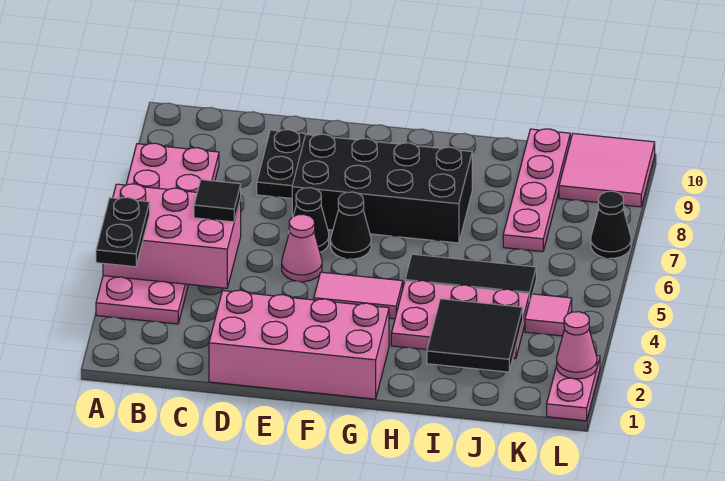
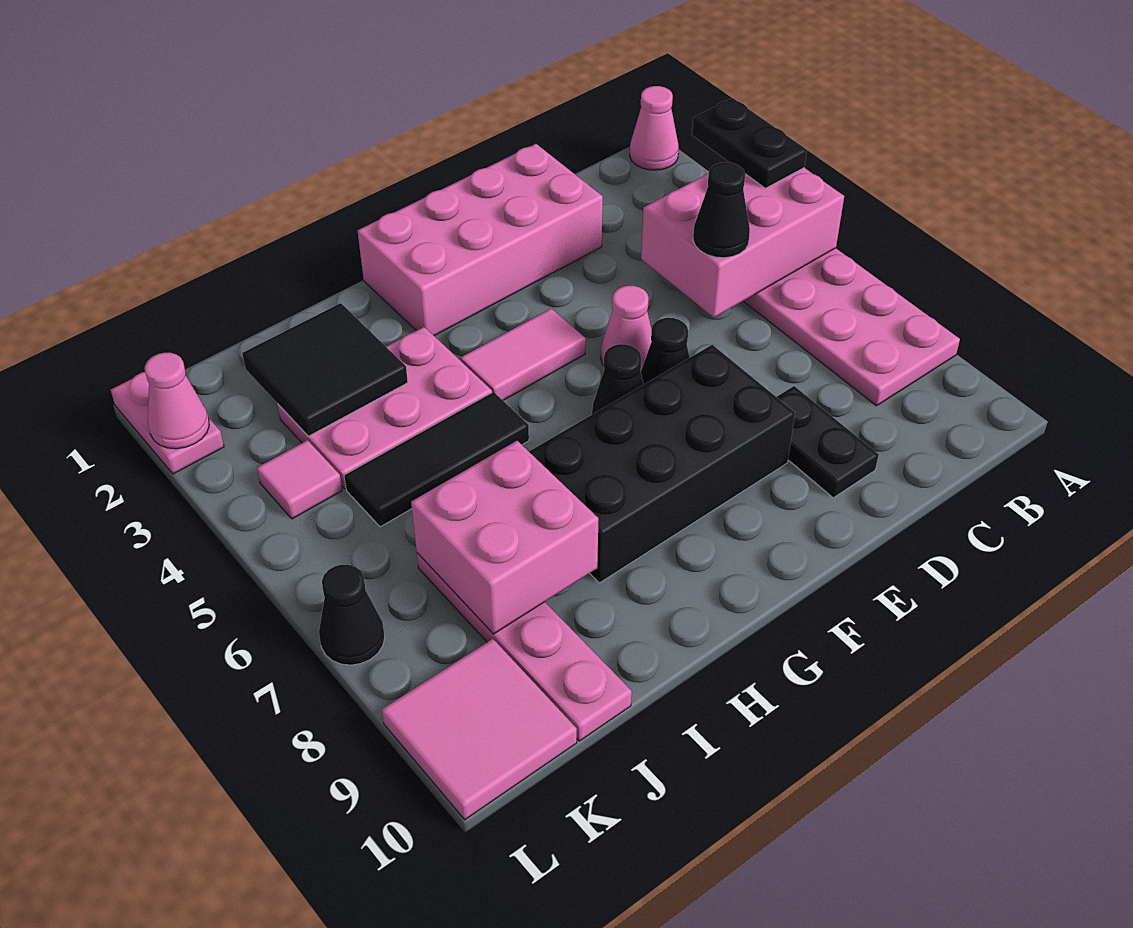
none -> pink 1x1 cone [630,86,679,170]
black 1x1 tile [194,180,241,222] -> black 1x1 cone [693,162,750,258]
none -> pink 2x2 brick [411,441,598,634]

